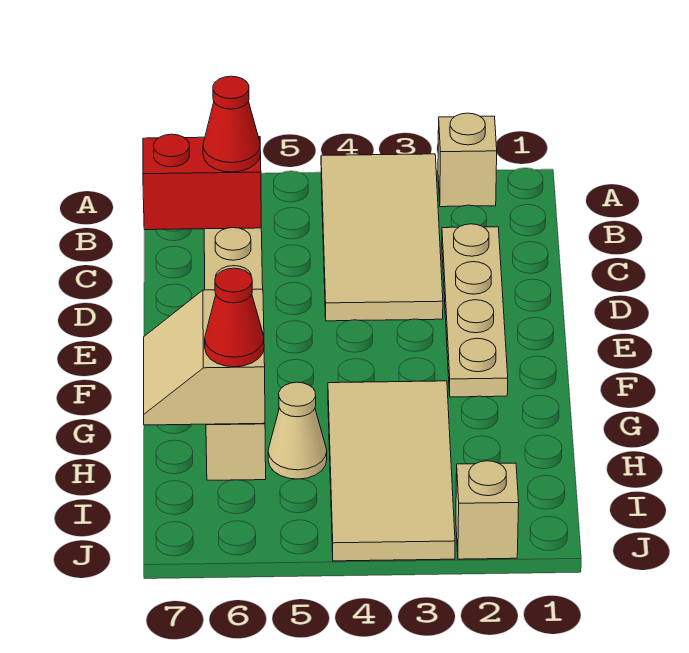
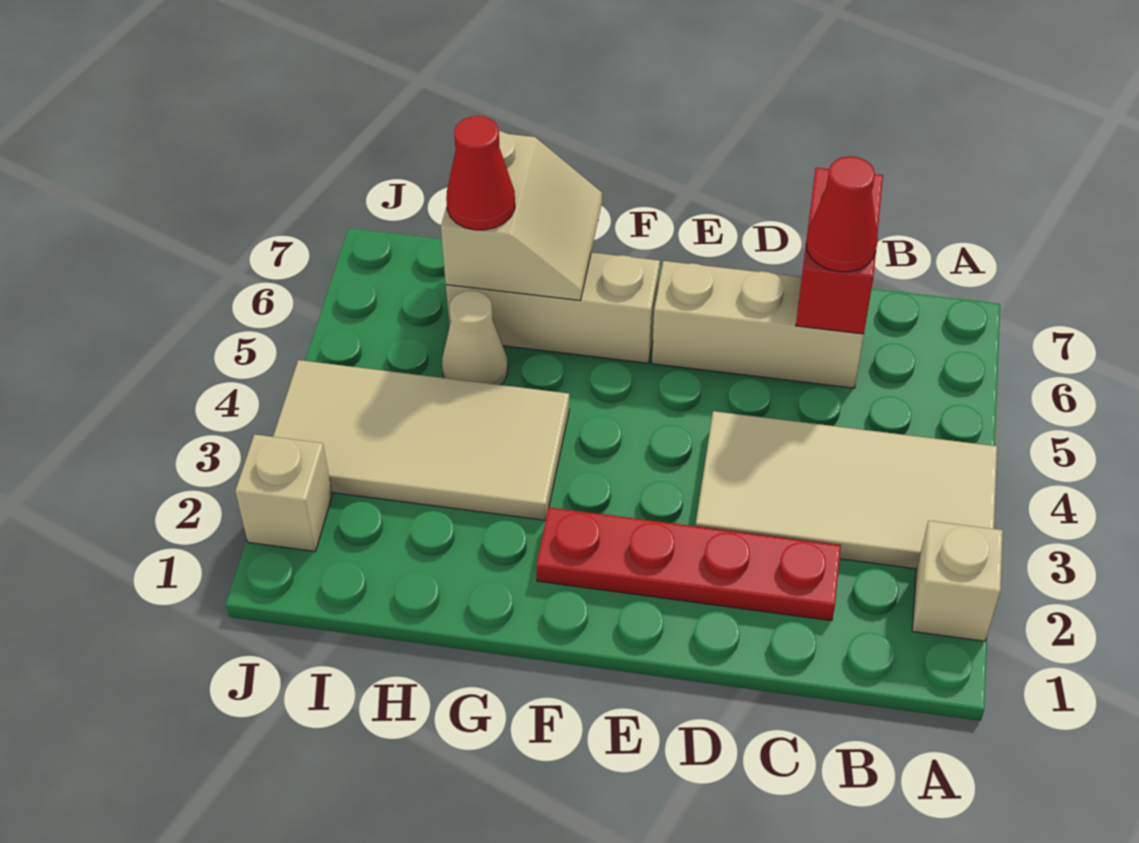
tan 1x4 plate [442,224,508,397] -> red 1x4 plate [536,507,841,621]
tan 2x2 slope [144,289,265,425] -> tan 2x2 slope turned to [441,131,602,301]

